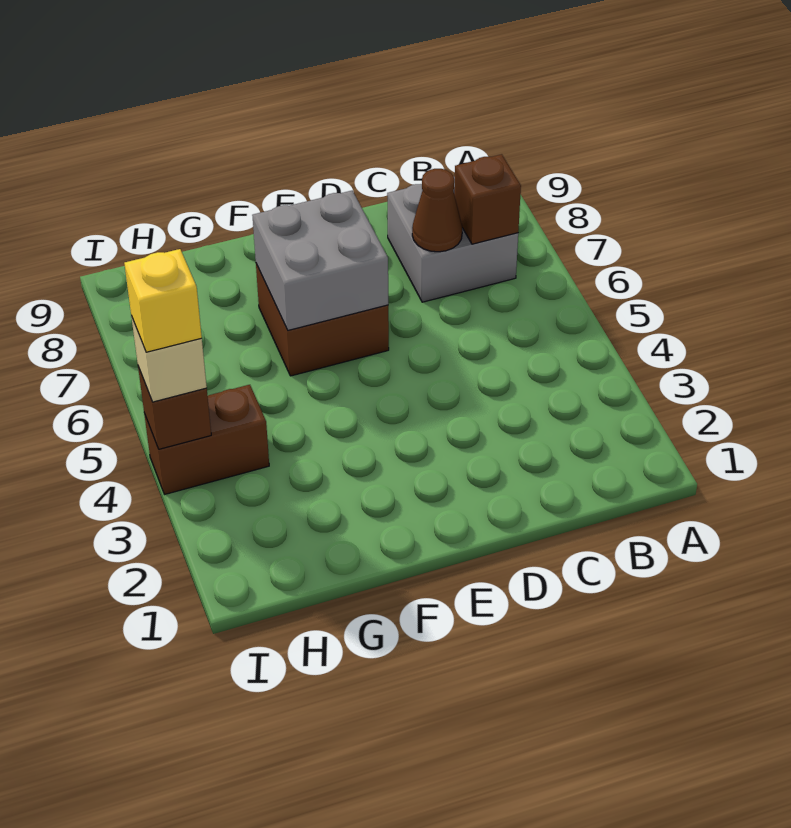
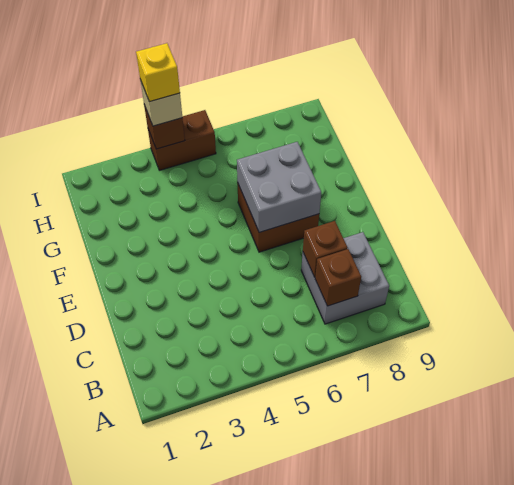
brown 1x1 cone [412,169,462,252] -> brown 1x1 brick [303,221,348,277]
brown 1x2 brick [144,385,269,494] -> brown 1x2 brick turned to [148,110,216,170]

